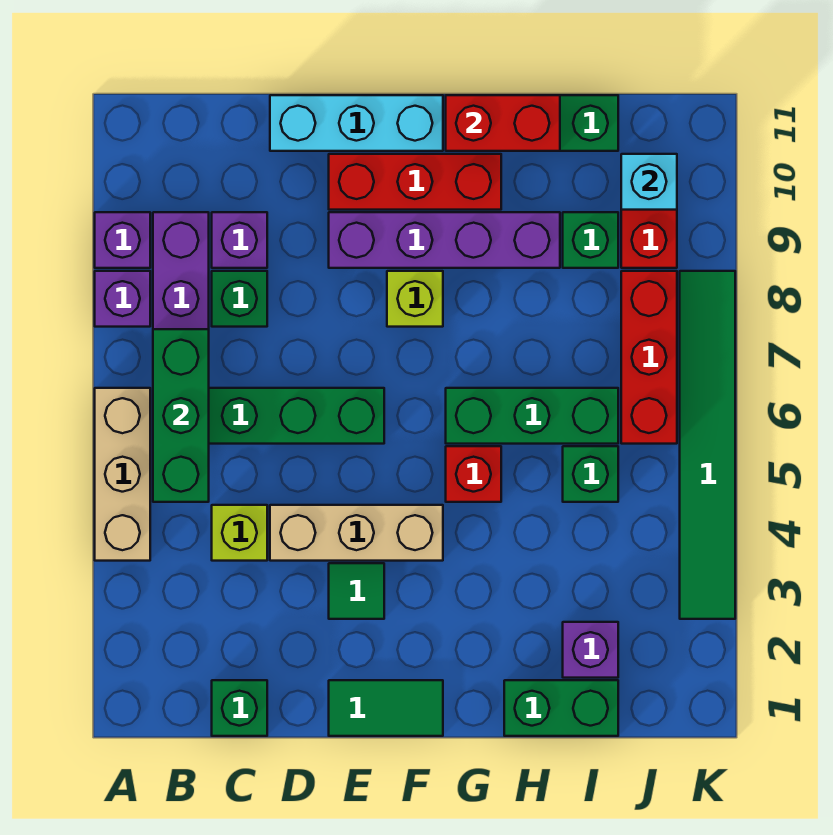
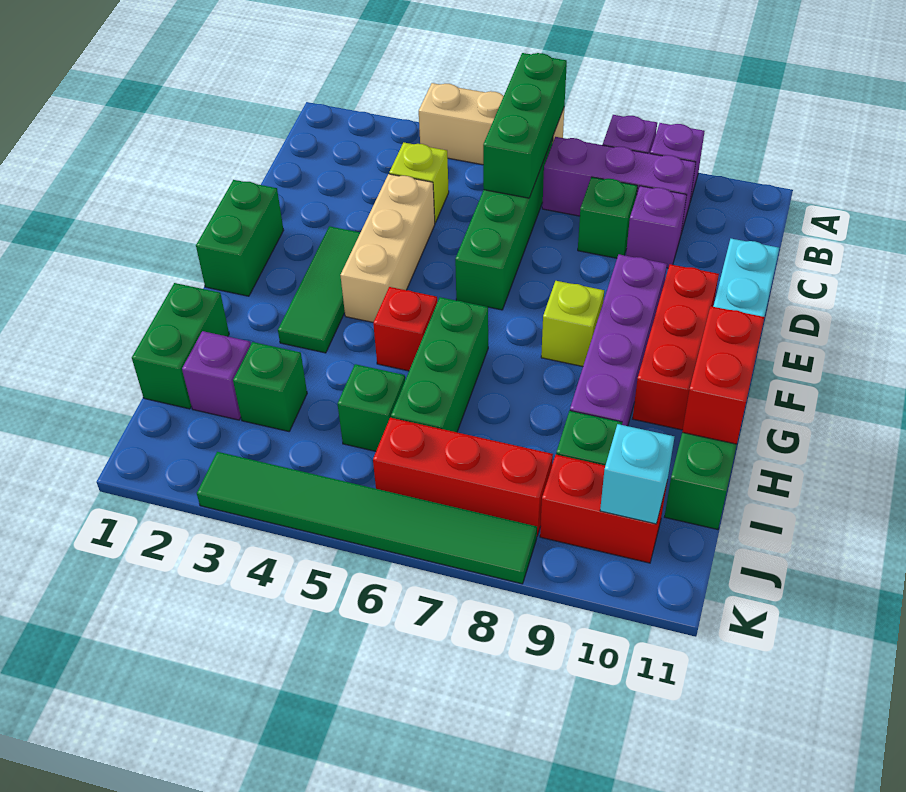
green 1x3 brick [153,329,209,502] -> green 1x3 brick turned to [483,53,567,198]
green 1x1 brick [212,680,267,736] -> green 1x1 brick moved to [233,342,307,431]
green 1x2 tile [329,680,443,736] -> green 1x2 brick [196,180,284,296]
green 1x1 tile [329,563,384,619] -> green 1x3 tile [278,226,360,353]

